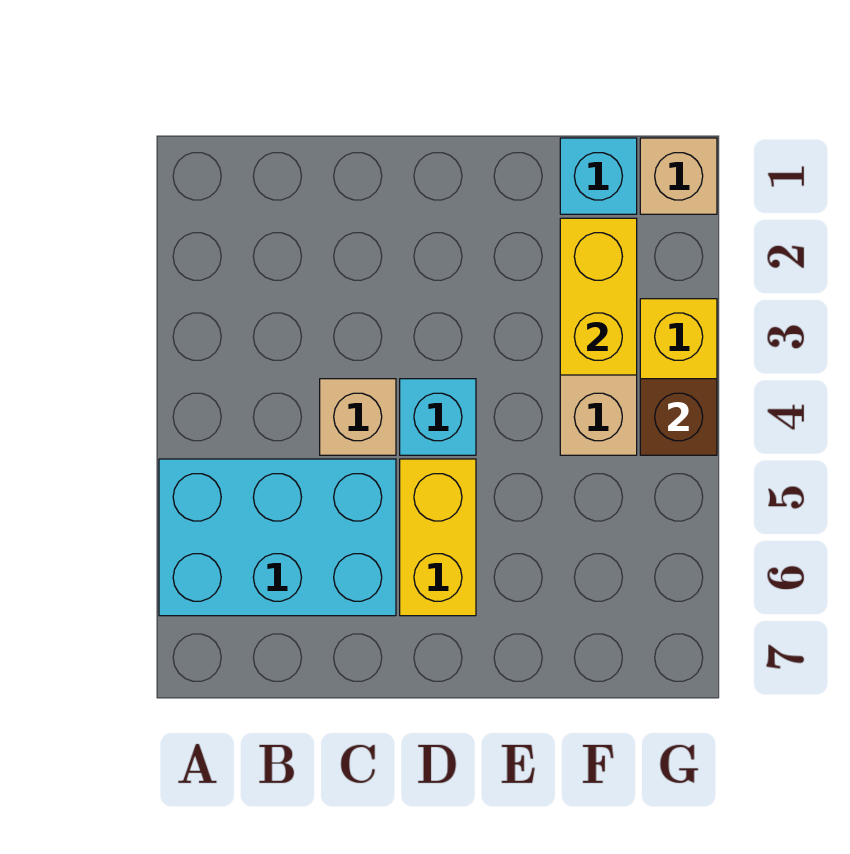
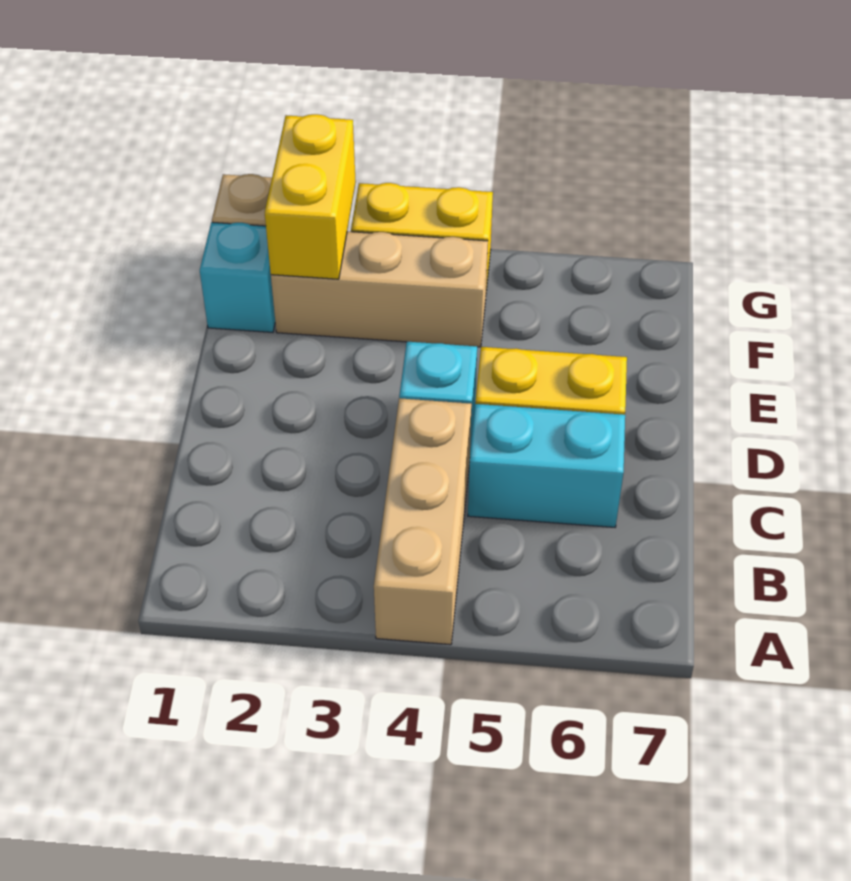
cyan 2x3 brick [159,459,396,616] -> cyan 1x2 brick [468,404,625,527]
tan 1x1 brick [320,379,396,455] -> tan 1x3 brick [374,398,472,645]
yellow 1x2 brick [560,218,637,375] -> yellow 1x2 brick turned to [265,114,356,279]
brown 1x1 brick [640,379,717,455] -> none

